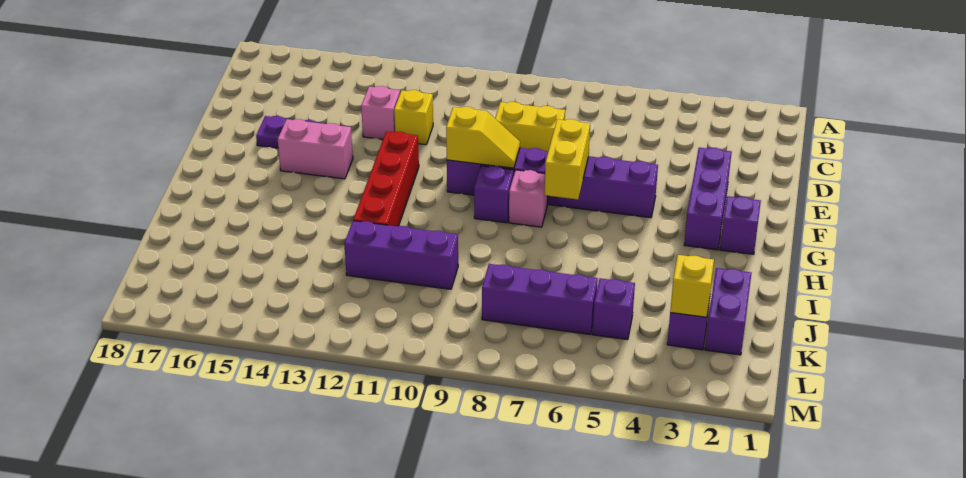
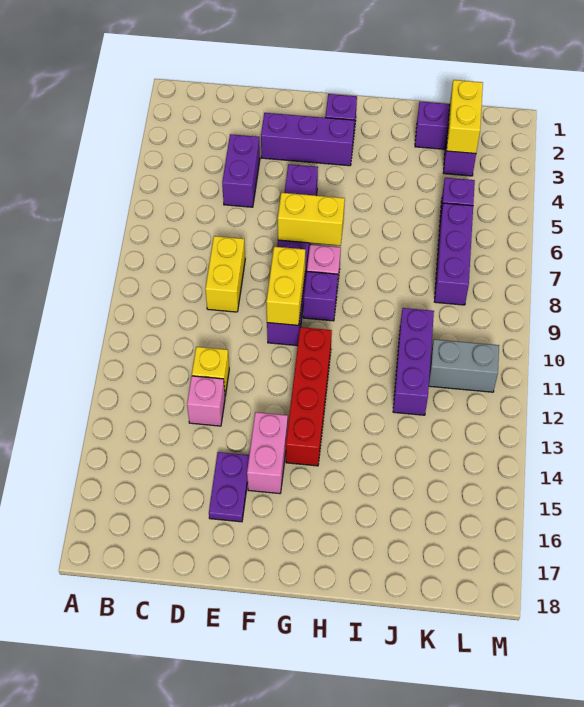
none -> purple 1x2 brick [222,134,260,207]
yellow 1x2 slope [446,107,520,168] -> yellow 1x2 brick [266,247,305,325]
red 1x4 brick [353,131,419,226] -> red 1x4 brick turned to [286,327,332,466]
yellow 1x1 brick [670,255,714,317] -> yellow 1x2 brick [447,80,483,154]
none -> grey 1x2 brick [429,339,499,392]

